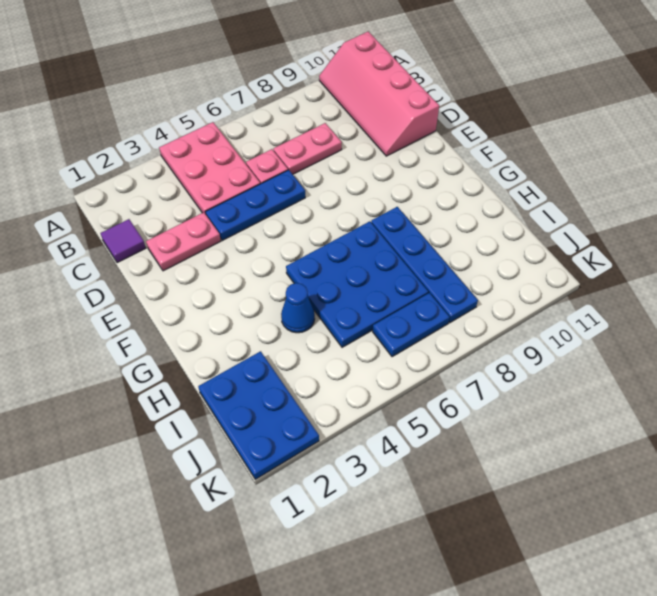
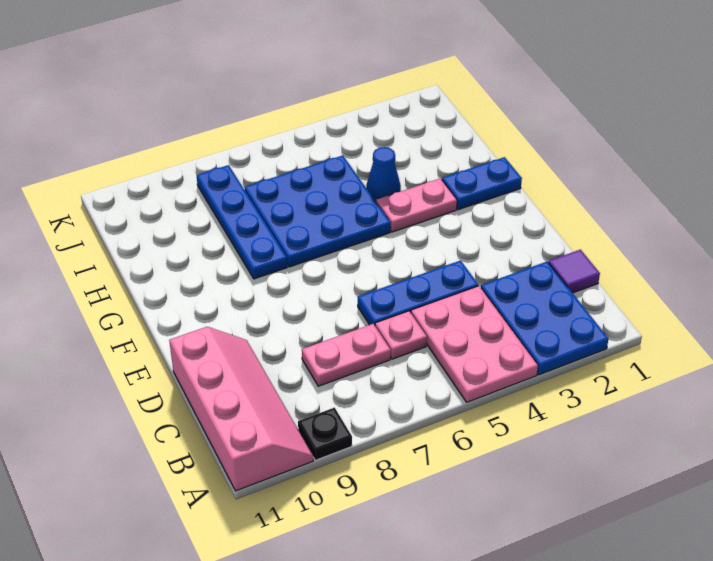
none -> black 1x1 plate [298,408,352,460]
pink 1x2 plate [146,212,221,271] -> pink 1x2 plate moved to [376,178,457,232]
blue 2x3 plate [198,351,319,479] -> blue 2x3 plate moved to [481,262,608,375]
blue 1x2 plate [373,293,450,357] -> blue 1x2 plate moved to [442,157,522,210]

